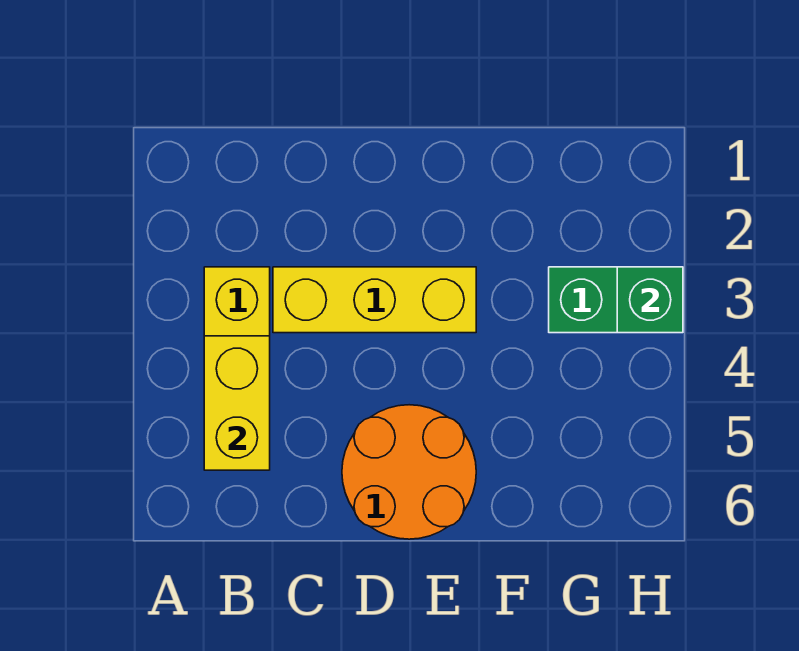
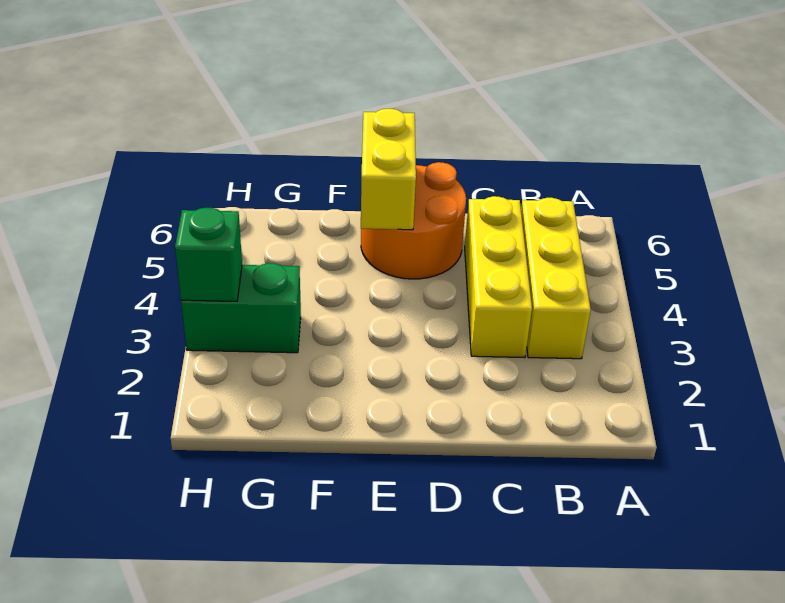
yellow 1x2 brick [204,336,270,470] -> yellow 1x2 brick moved to [361,109,416,230]
yellow 1x3 brick [273,267,476,333] -> yellow 1x3 brick turned to [465,196,532,357]

